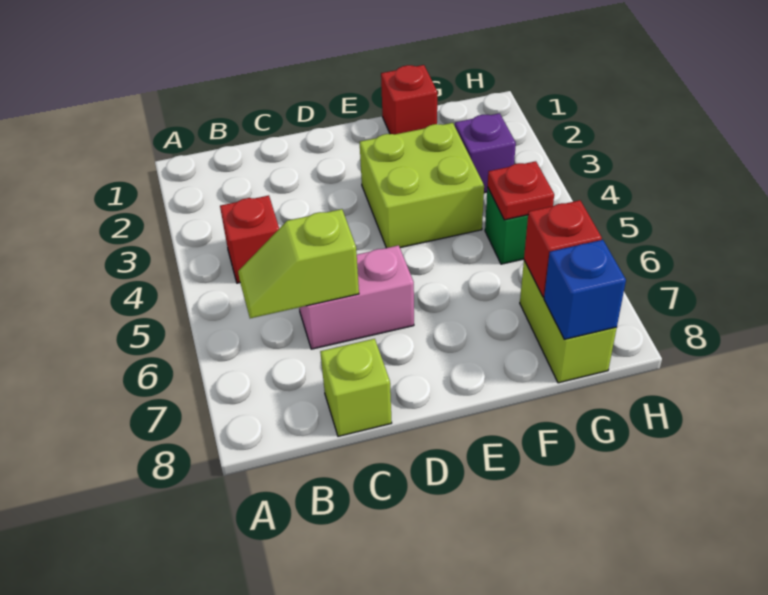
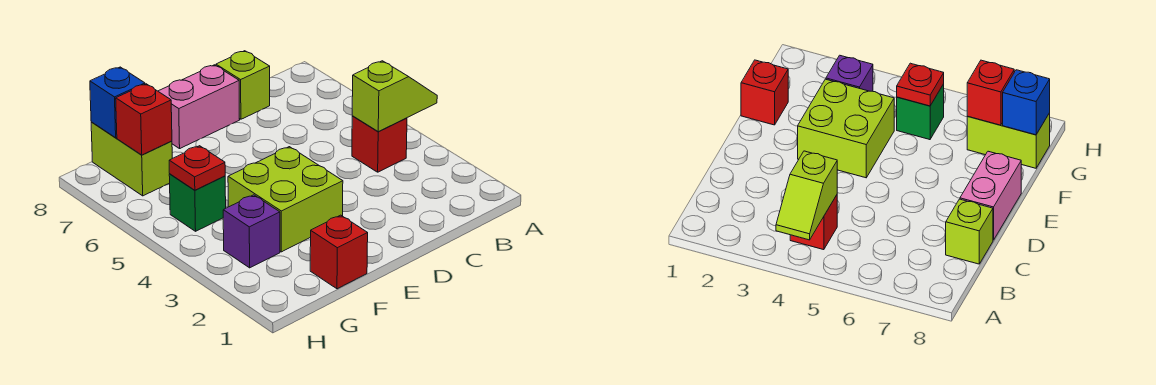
lime 1x2 slope [238,209,359,318] -> lime 1x2 slope moved to [352,61,437,132]
pink 1x2 brick [299,245,414,349] -> pink 1x2 brick moved to [158,65,239,149]

